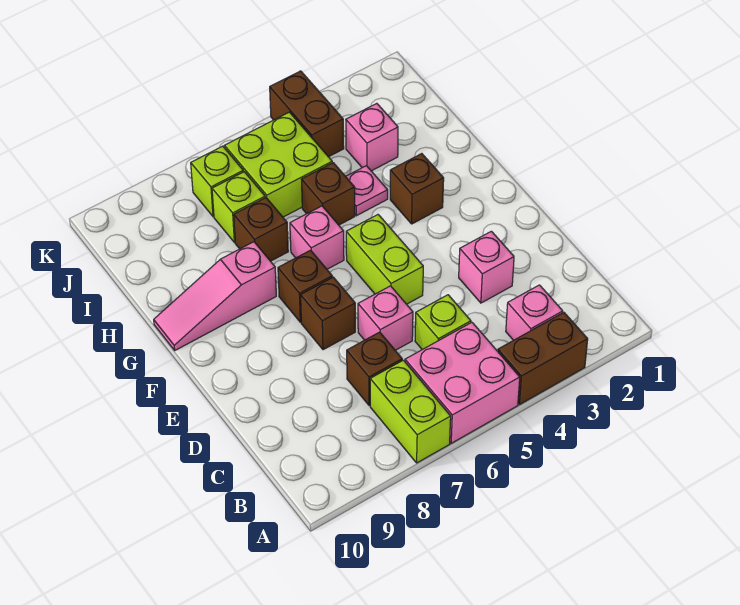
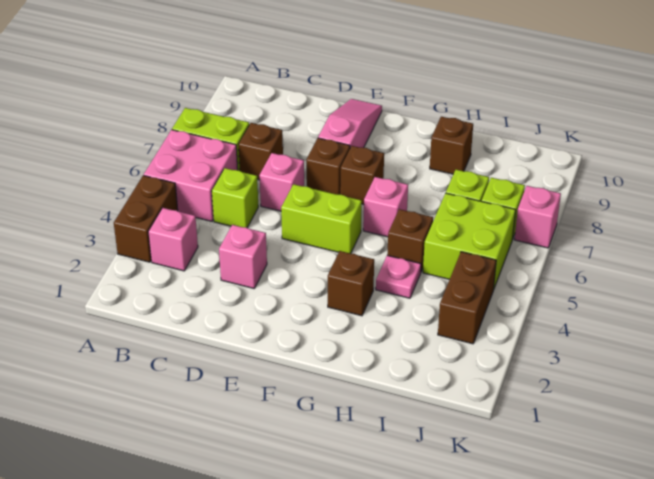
pink 1x3 slope [154,242,276,350] -> pink 1x3 slope moved to [318,99,382,148]
brown 1x1 brick [234,198,288,261] -> brown 1x1 brick moved to [430,117,473,174]
pink 1x1 brick [346,103,398,171] -> pink 1x1 brick moved to [514,186,561,248]
brown 1x2 brick [270,71,344,157] -> brown 1x2 brick turned to [438,252,496,344]

